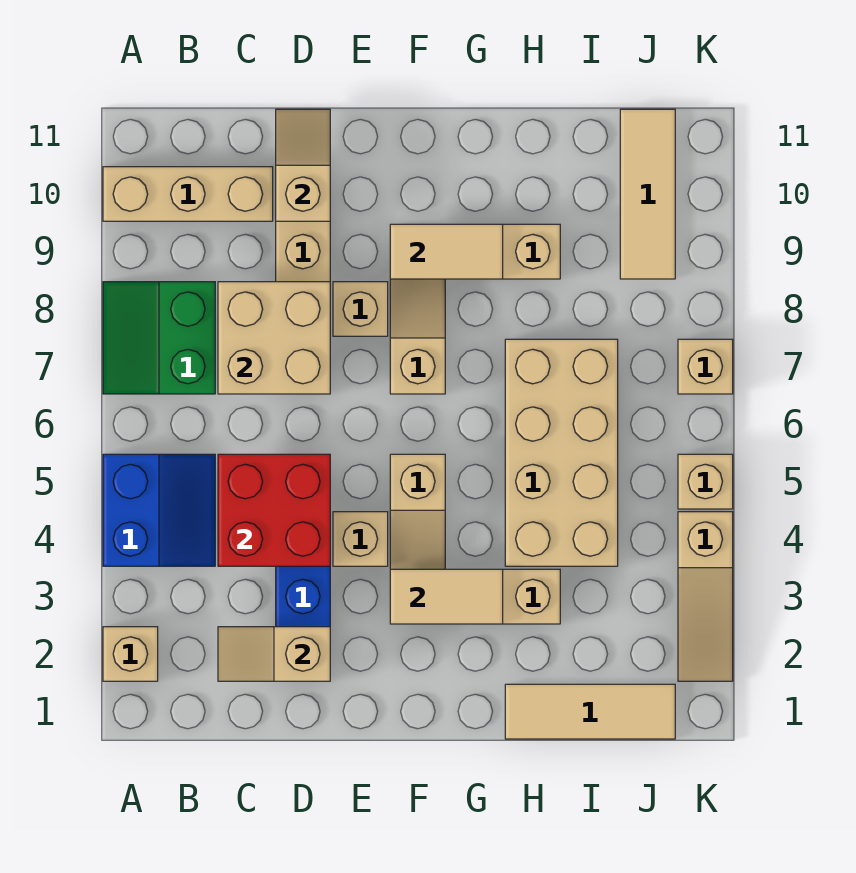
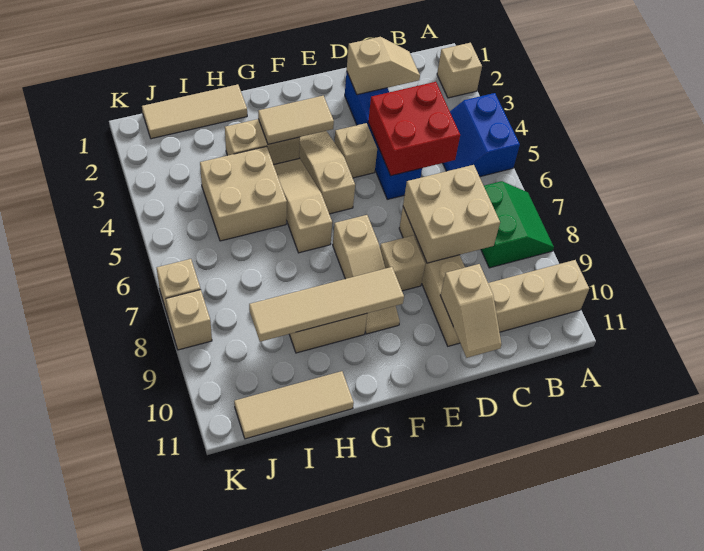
tan 1x2 tile [390,224,503,279] -> tan 1x4 tile [249,267,404,342]
tan 2x4 brick [505,339,618,566] -> tan 2x2 brick [200,147,287,241]
tan 1x3 tile [620,109,675,279] -> tan 1x3 tile turned to [234,371,354,439]
tan 1x3 slope [678,512,733,681] -> tan 1x3 slope moved to [274,158,332,253]
tan 1x1 brick [678,454,733,509] -> tan 1x1 brick moved to [166,290,212,350]

